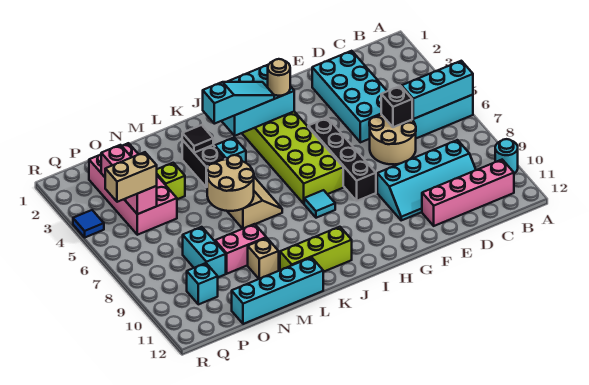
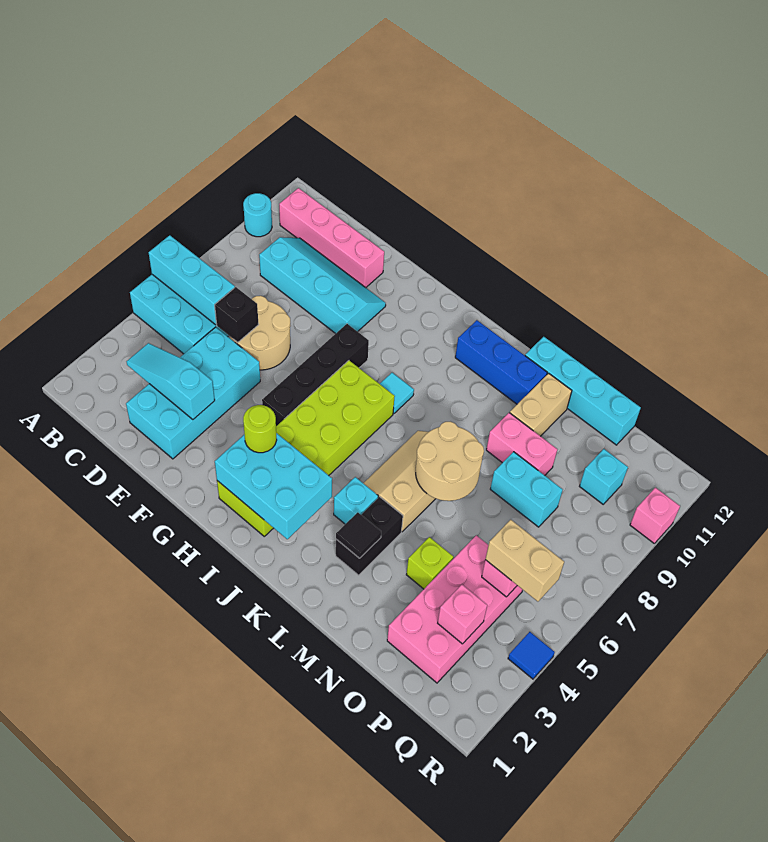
tan 1x1 round brick [268,59,290,96] -> lime 1x1 round brick [243,405,277,453]
cyan 1x3 slope [203,82,274,124] -> cyan 1x3 slope moved to [127,343,215,420]
lime 1x3 brick [280,227,352,272] -> blue 1x3 brick [455,320,547,404]
tan 1x1 brick [248,238,279,279] -> tan 1x2 brick [510,373,572,436]
cyan 1x2 brick [183,227,226,277] -> cyan 1x2 brick turned to [490,452,563,527]
none -> pink 1x1 brick [630,488,680,544]

